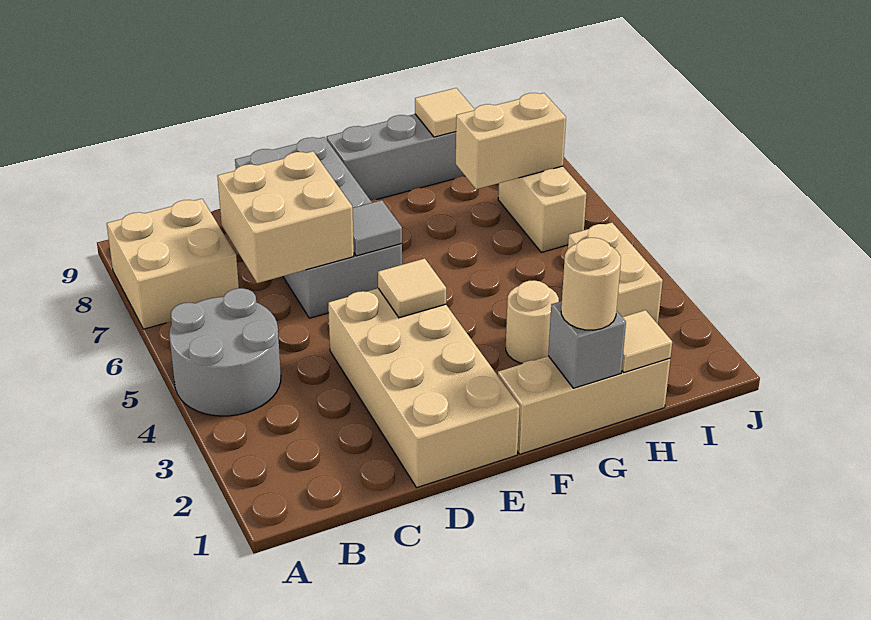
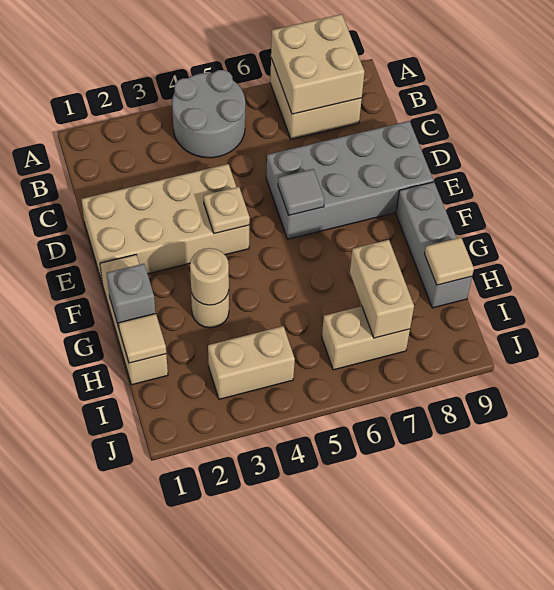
tan 2x2 brick [217,151,354,283] -> tan 2x2 brick moved to [271,14,365,114]
tan 1x1 tile [378,258,446,318] -> tan 1x1 plate [204,187,250,234]
tan 1x1 round brick [561,238,621,330] -> tan 1x1 round brick moved to [190,248,229,305]

